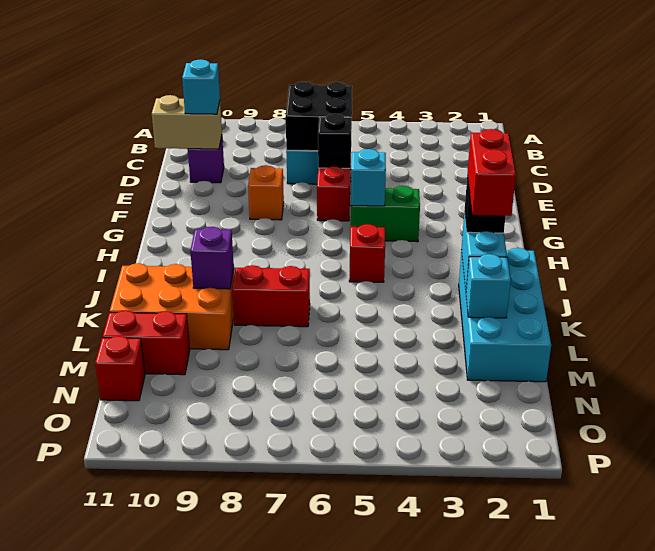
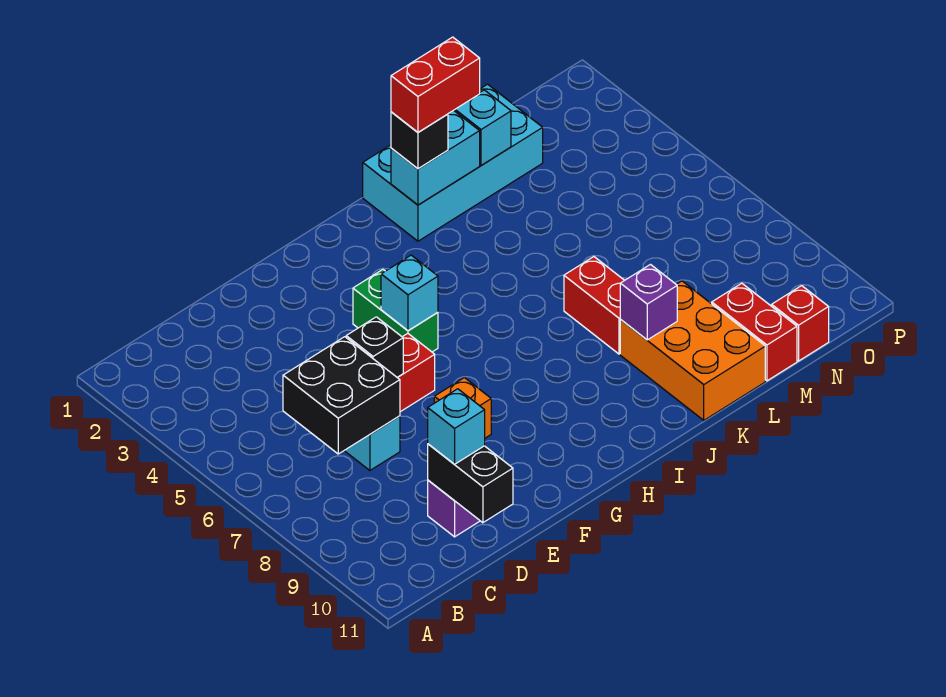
tan 1x2 brick [152,95,222,149] -> black 1x2 brick [428,444,513,523]
red 1x1 brick [349,224,385,282] -> none

